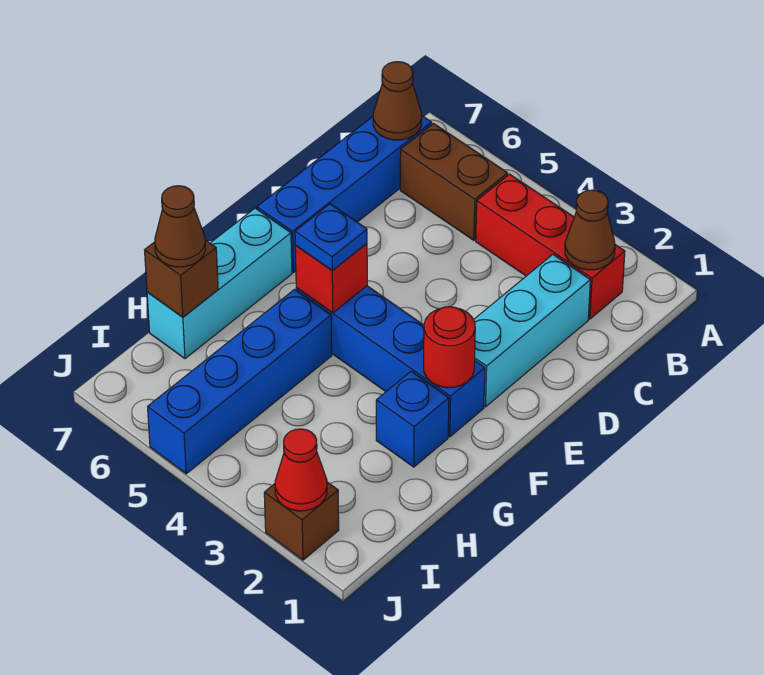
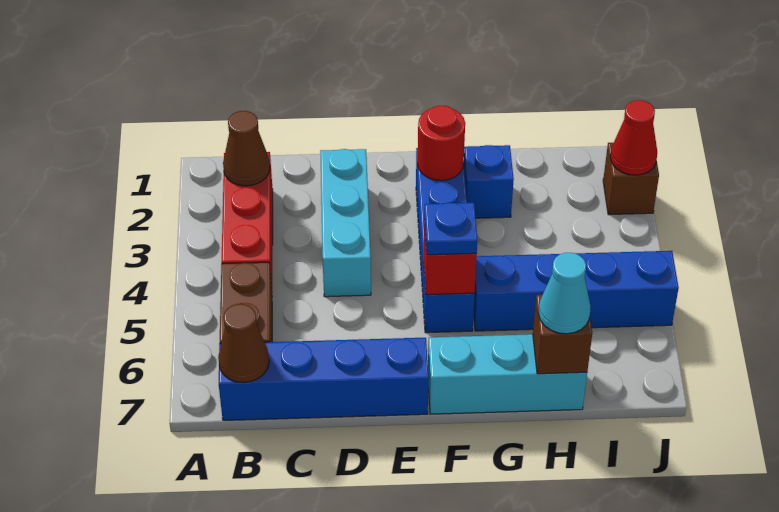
cyan 1x3 brick [474,255,590,407] -> cyan 1x3 brick turned to [320,149,371,297]
brown 1x1 cone [155,186,206,267] -> cyan 1x1 cone [539,253,591,334]

